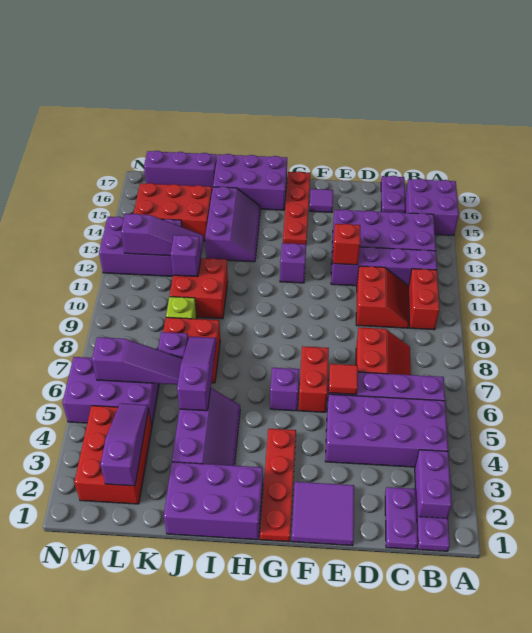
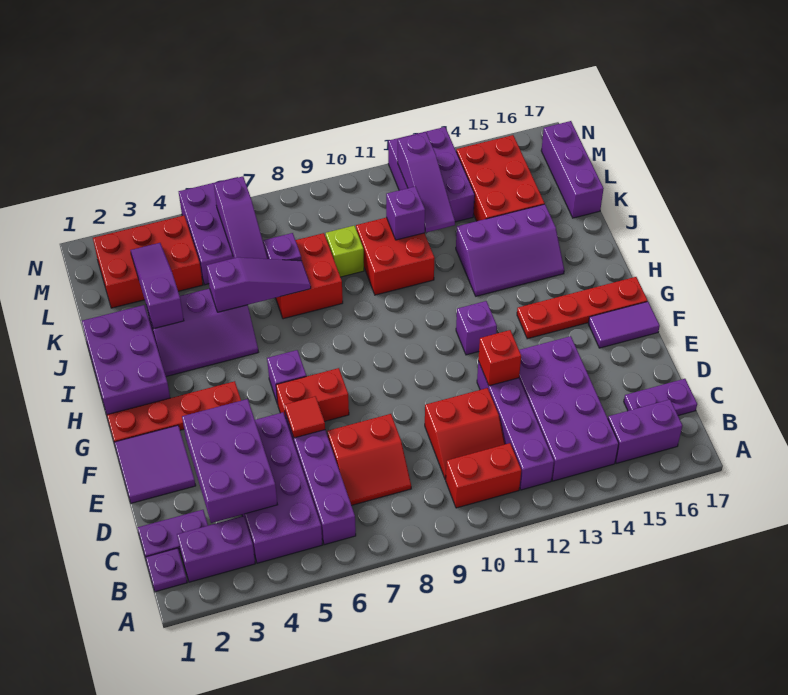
purple 2x2 brick [405,179,459,235] -> purple 1x2 brick [608,400,682,463]
purple 1x1 tile [309,189,333,212] -> purple 1x2 tile [588,302,660,348]
purple 2x3 brick [213,154,287,210] -> purple 2x3 brick moved to [182,399,278,523]
purple 1x3 slope [100,403,149,486] -> purple 1x3 slope turned to [130,243,184,329]

